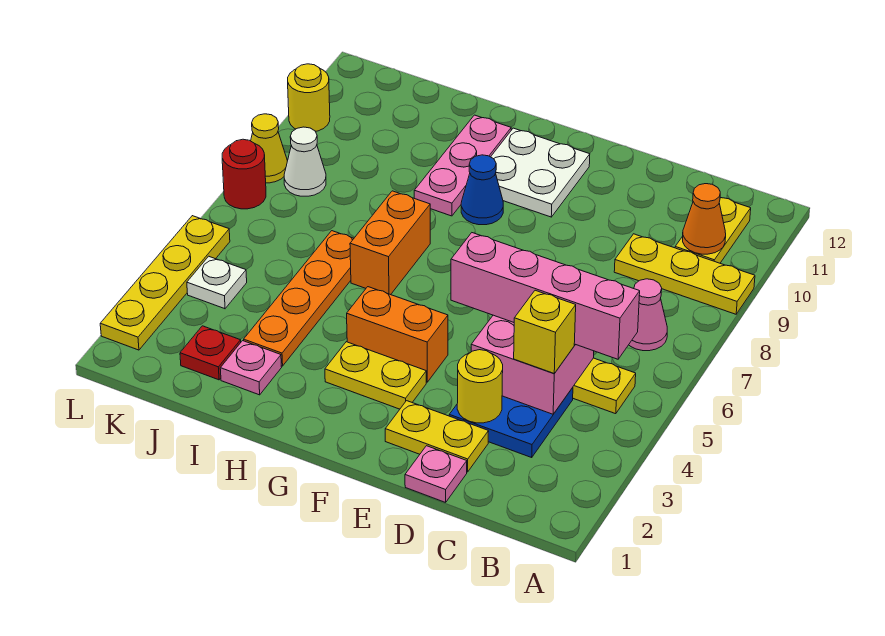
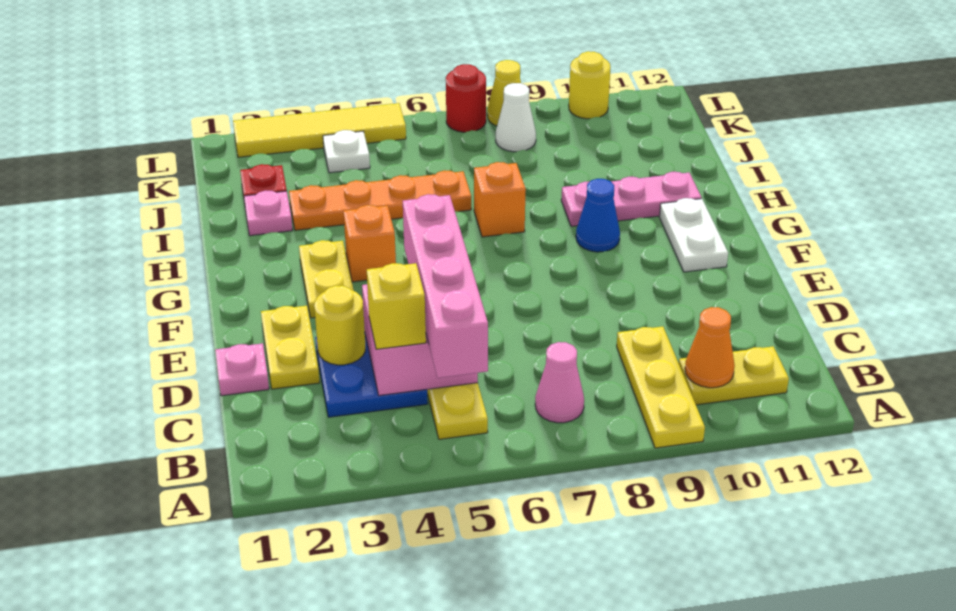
orange 1x2 brick [347,287,448,382] -> orange 1x1 brick [343,205,396,282]
white 2x2 plate [491,128,590,217] -> white 1x2 plate [659,198,728,272]
orange 1x2 brick [350,191,430,295] -> orange 1x1 brick [474,162,526,237]
yellow 1x4 plate [100,216,230,350] -> yellow 1x4 tile [233,103,406,157]

